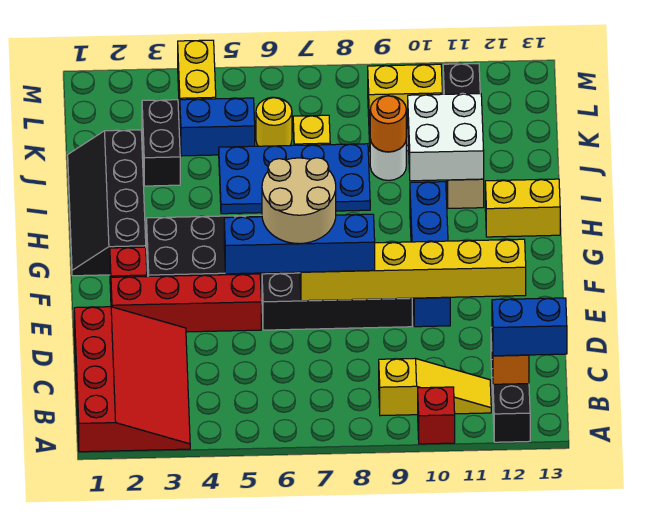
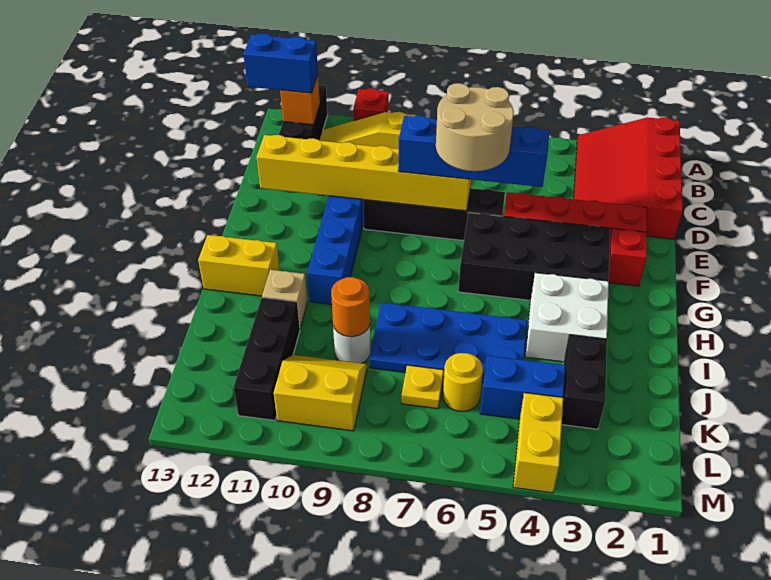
black 2x4 slope [68,130,146,276] -> none
white 2x2 brick [408,94,484,181] -> white 2x2 brick moved to [525,273,609,362]

